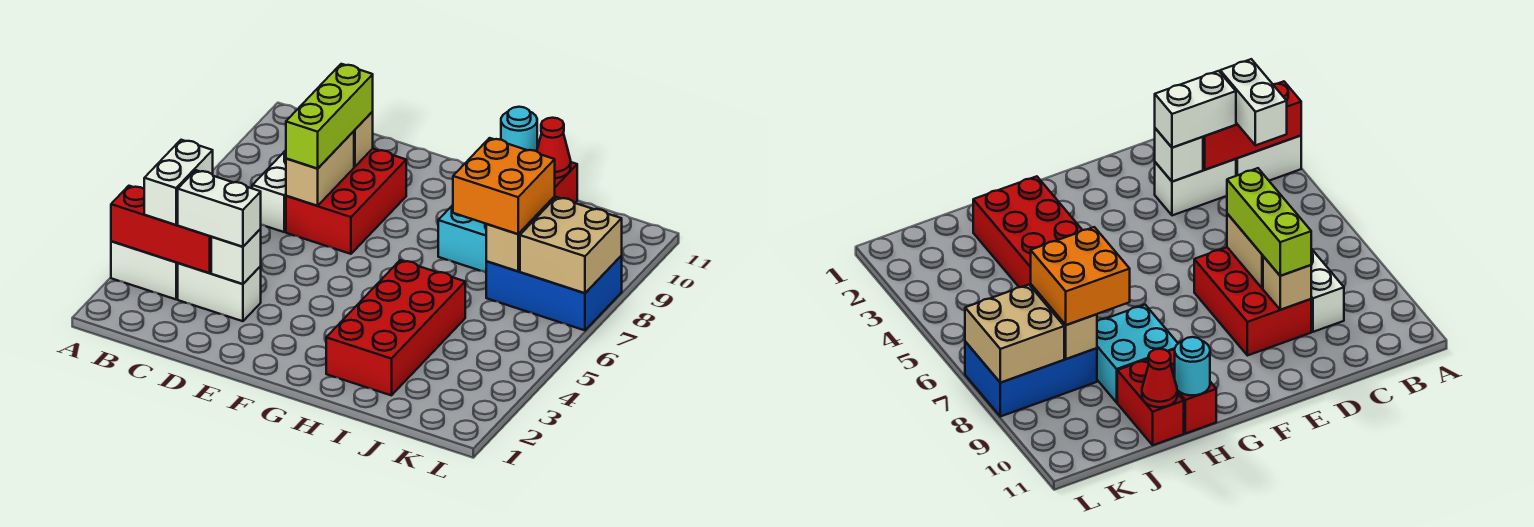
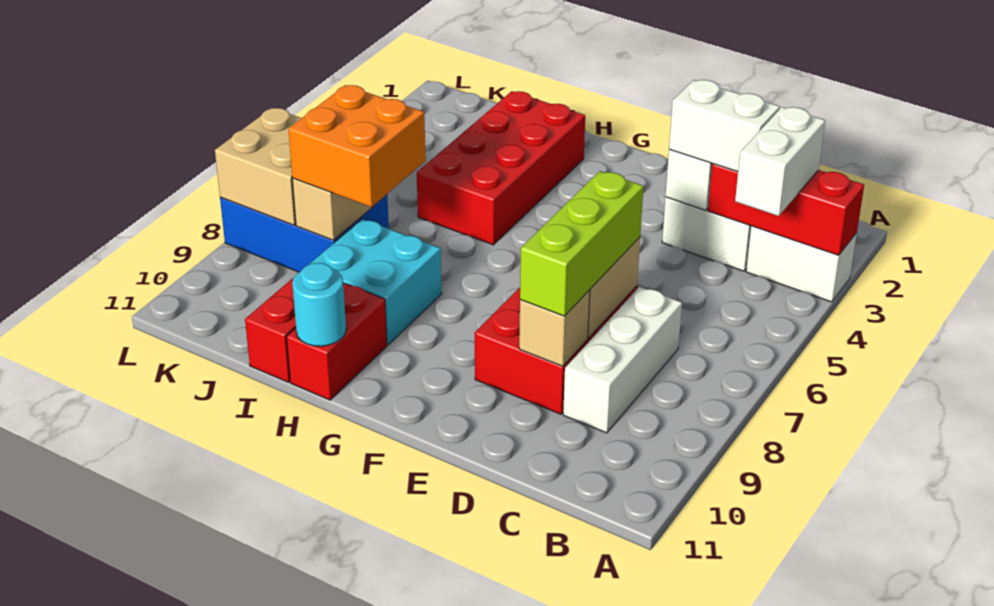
red 1x1 cone [537,118,571,178] -> none

